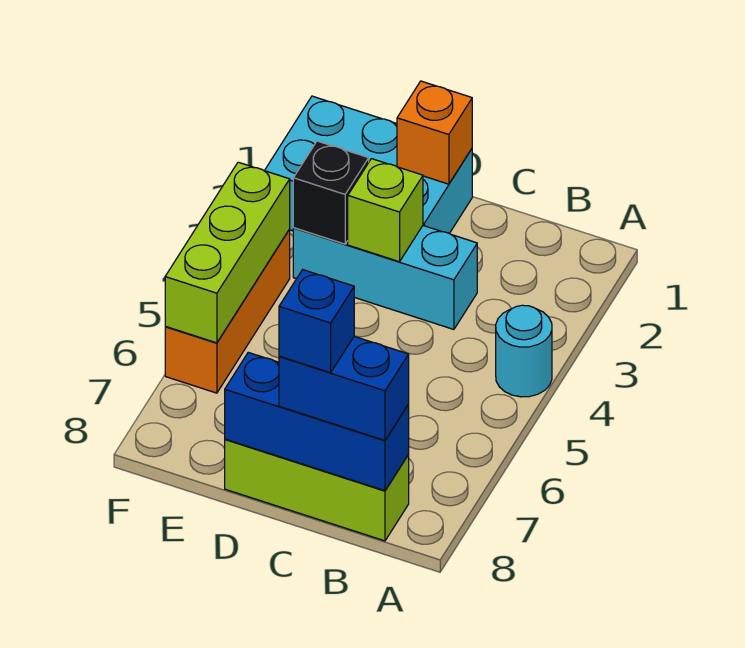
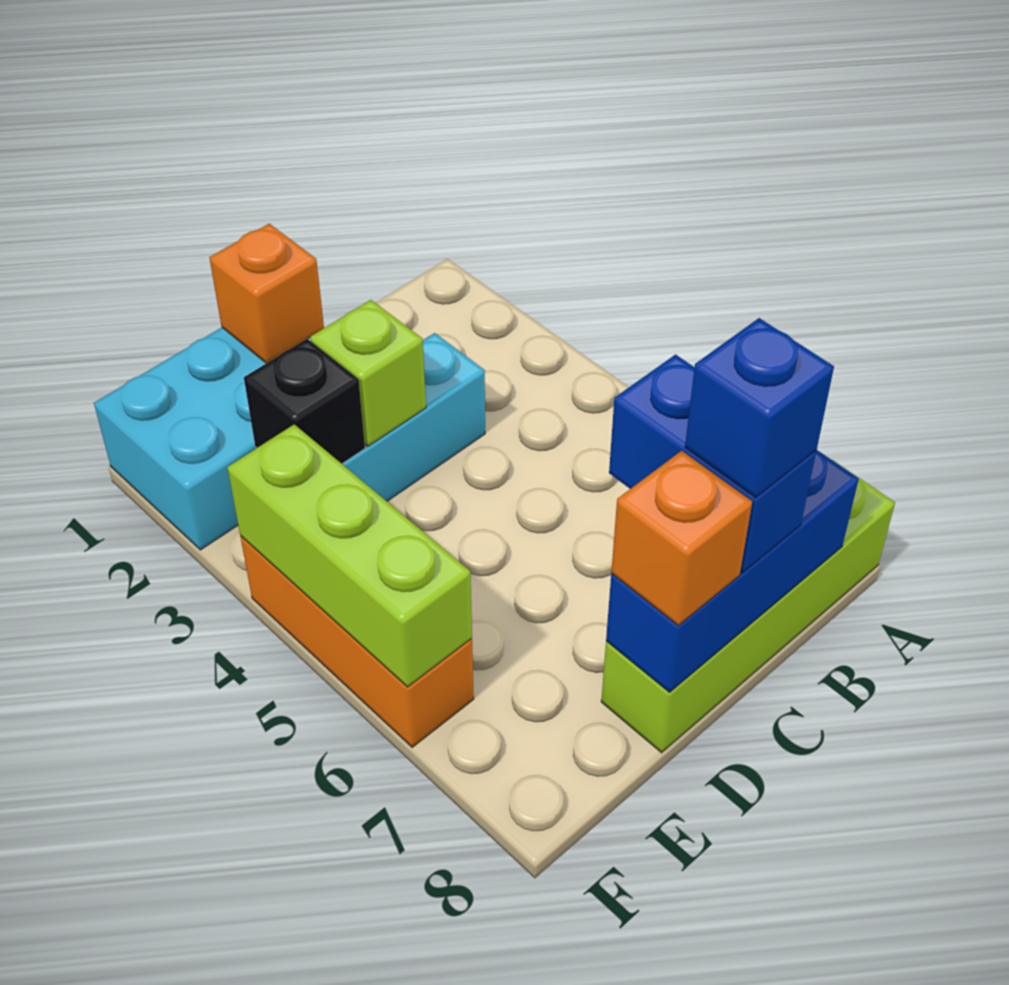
cyan 1x1 round brick [496,305,552,397] -> none
lime 1x3 brick [225,439,409,541] -> lime 1x4 brick [601,460,895,753]
blue 1x2 brick [279,337,409,440] -> blue 1x2 brick turned to [609,355,816,573]
none -> orange 1x1 brick [611,451,752,626]

